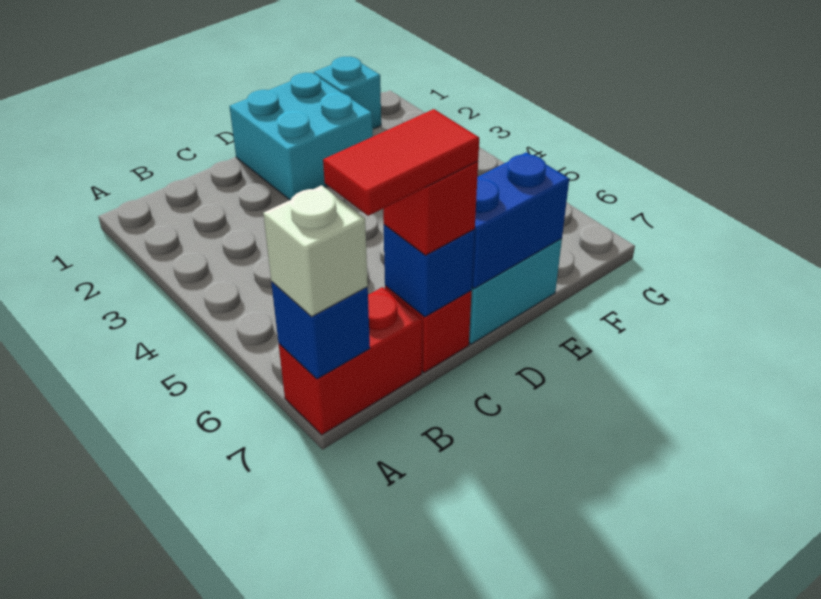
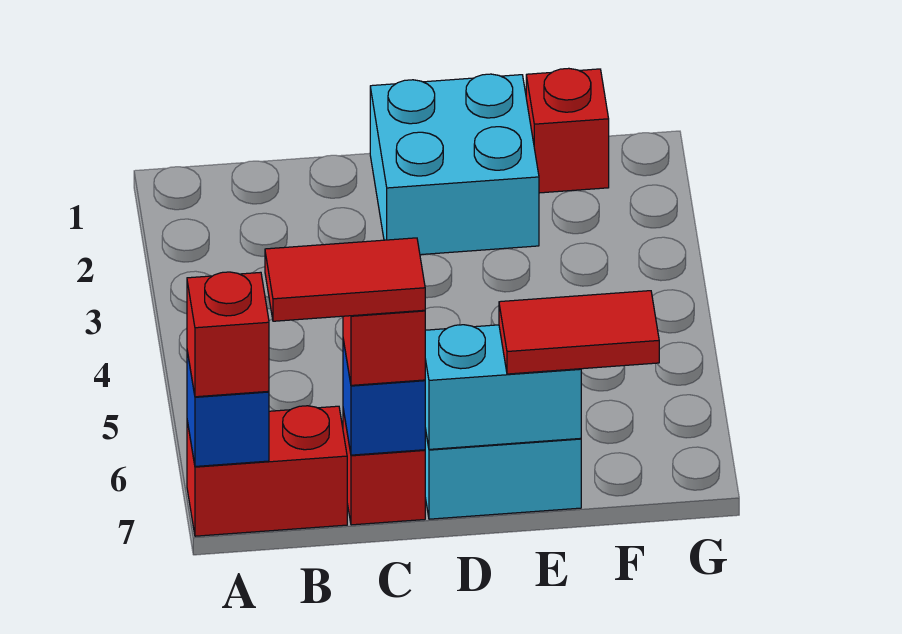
white 1x1 brick [263,185,368,317] -> red 1x1 brick [187,272,269,397]
blue 1x2 brick [472,152,569,289] -> cyan 1x2 brick [425,325,581,449]
none -> red 1x2 tile [499,291,659,374]
cyan 1x1 brick [314,57,381,129] -> red 1x1 brick [526,68,609,193]

